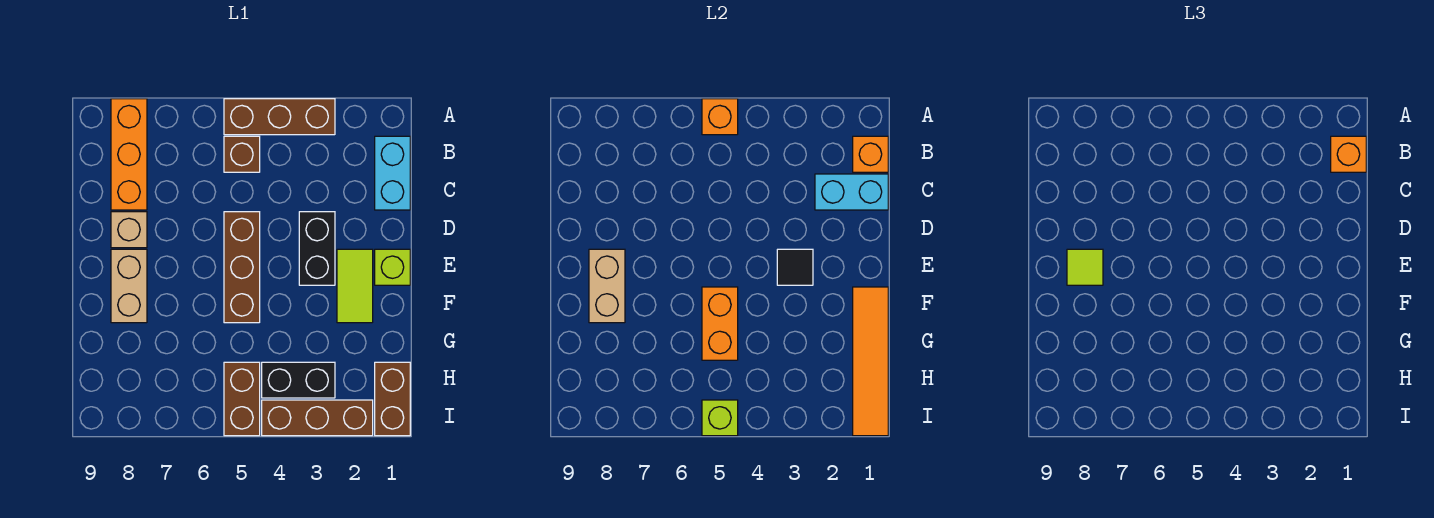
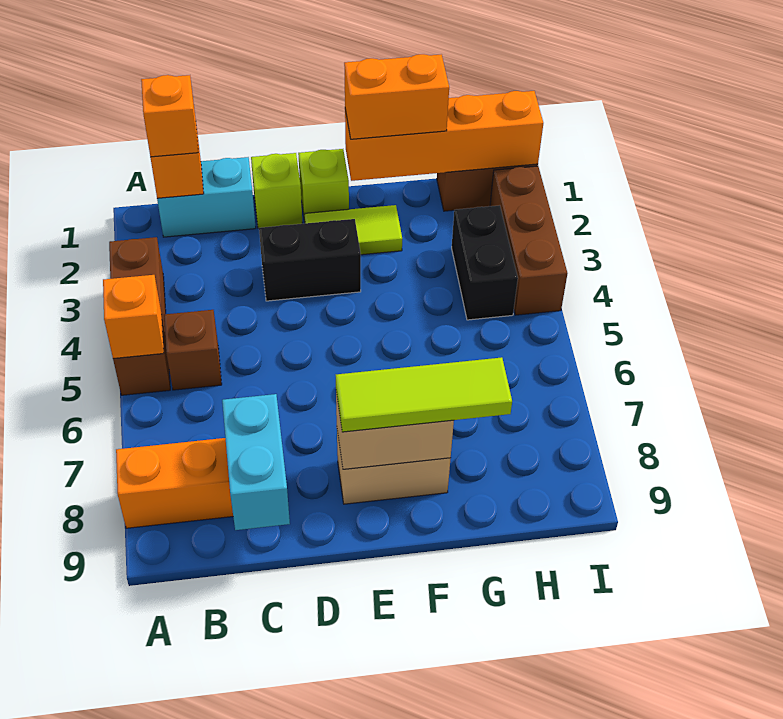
cyan 1x2 brick [815,174,888,210] -> cyan 1x2 brick moved to [222,394,290,530]
brown 1x3 brick [224,212,260,323] -> none
tan 1x1 brick [111,212,147,248] -> none
black 1x1 tile [777,249,813,285] -> none
lime 1x1 tile [1067,249,1103,285] -> lime 1x3 tile [336,357,512,432]
orange 1x4 tile [853,287,888,436] -> orange 1x4 brick [345,91,543,181]
orange 1x2 brick [702,287,738,360] -> orange 1x2 brick moved to [344,54,449,139]
brown 1x2 brick [224,362,260,436] -> none
lime 1x1 brick [702,400,738,436] -> lime 1x1 brick moved to [251,153,303,228]

